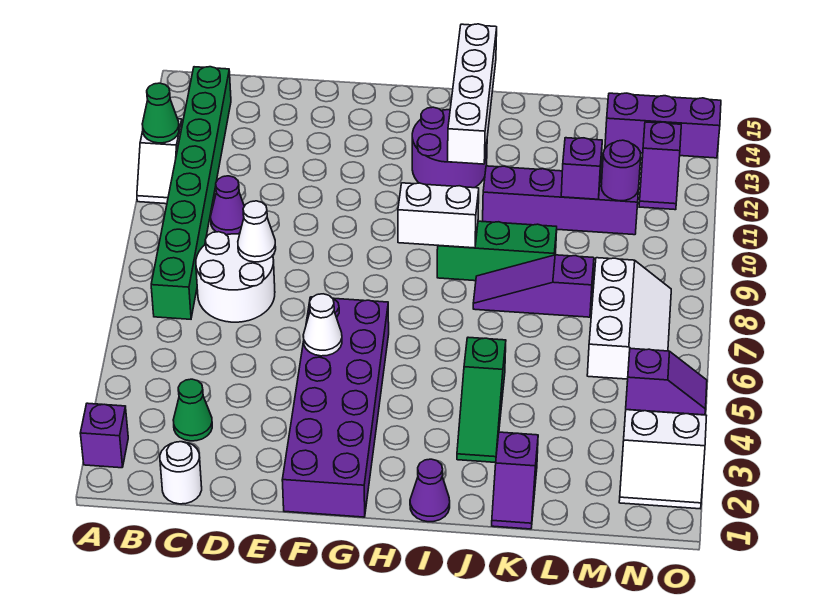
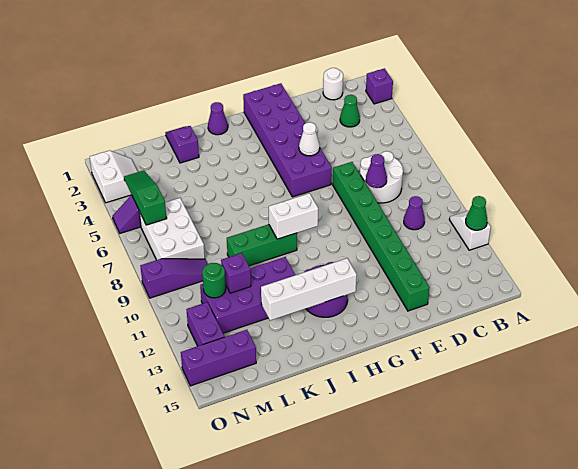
green 1x8 brick [151,67,231,319] -> green 1x8 brick moved to [333,162,430,311]
white 1x1 cone [238,201,276,262] -> purple 1x1 cone [366,154,387,188]
white 1x4 brick [448,24,497,164] -> white 1x4 brick turned to [261,258,357,321]
green 1x3 slope [457,337,506,463] -> green 1x3 slope moved to [124,170,167,225]
purple 1x3 slope [473,255,594,317] -> purple 1x3 slope moved to [140,259,207,298]
purple 1x4 brick [483,166,638,235] -> purple 2x4 brick [200,257,295,333]
white 2x3 slope [587,258,671,379] -> white 2x3 brick [139,198,205,260]
purple 1x1 round brick [601,140,641,201] -> green 1x1 round brick [202,263,226,298]
white 2x2 slope [619,410,706,509] -> white 2x2 slope turned to [90,150,138,203]
purple 1x2 slope [639,122,681,210] -> purple 1x2 brick [187,302,224,346]

